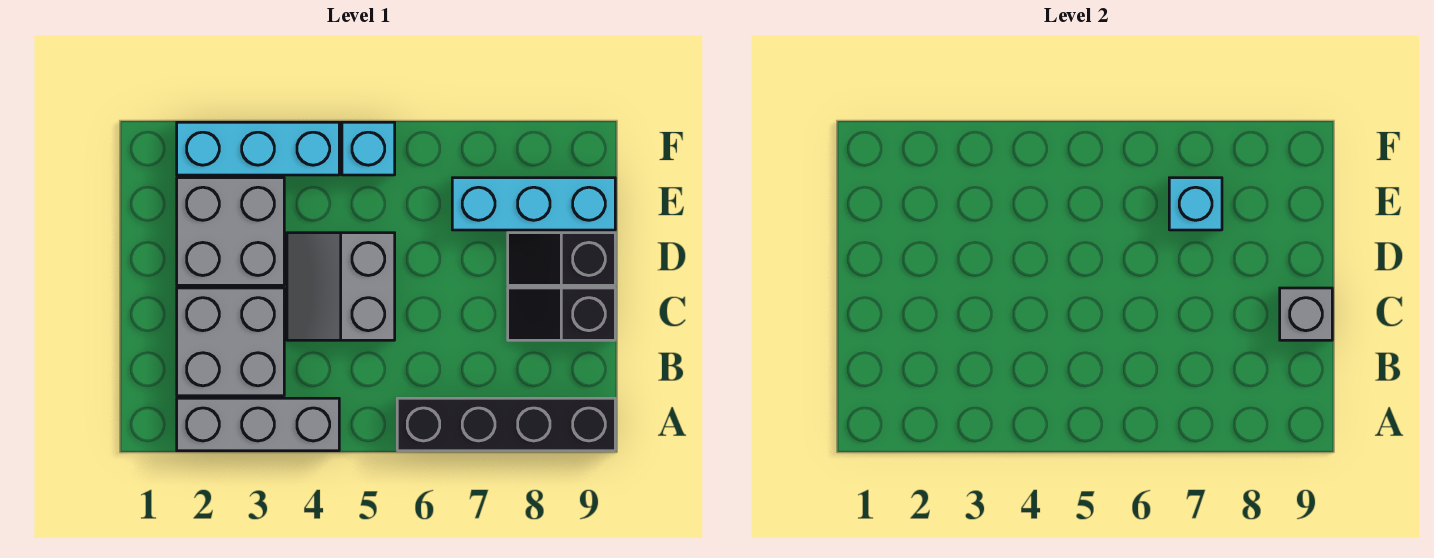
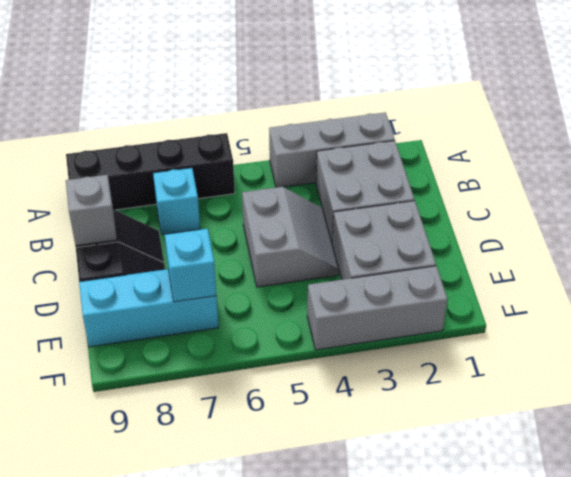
cyan 1x3 brick [177,122,339,175] -> grey 1x3 brick [307,266,448,350]
cyan 1x1 brick [342,122,395,175] -> cyan 1x1 brick moved to [153,168,200,235]

